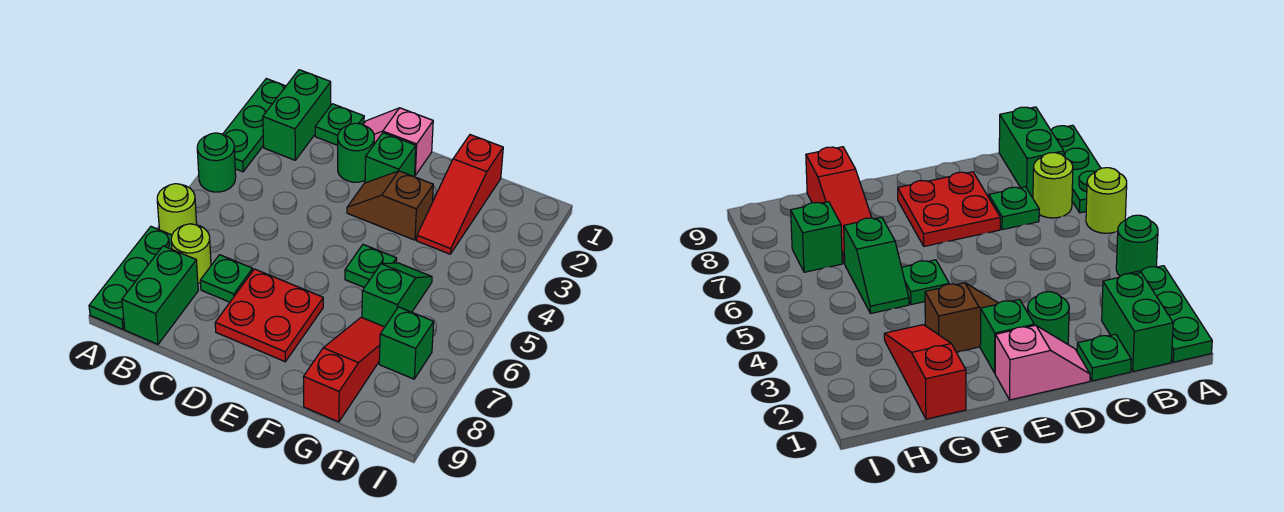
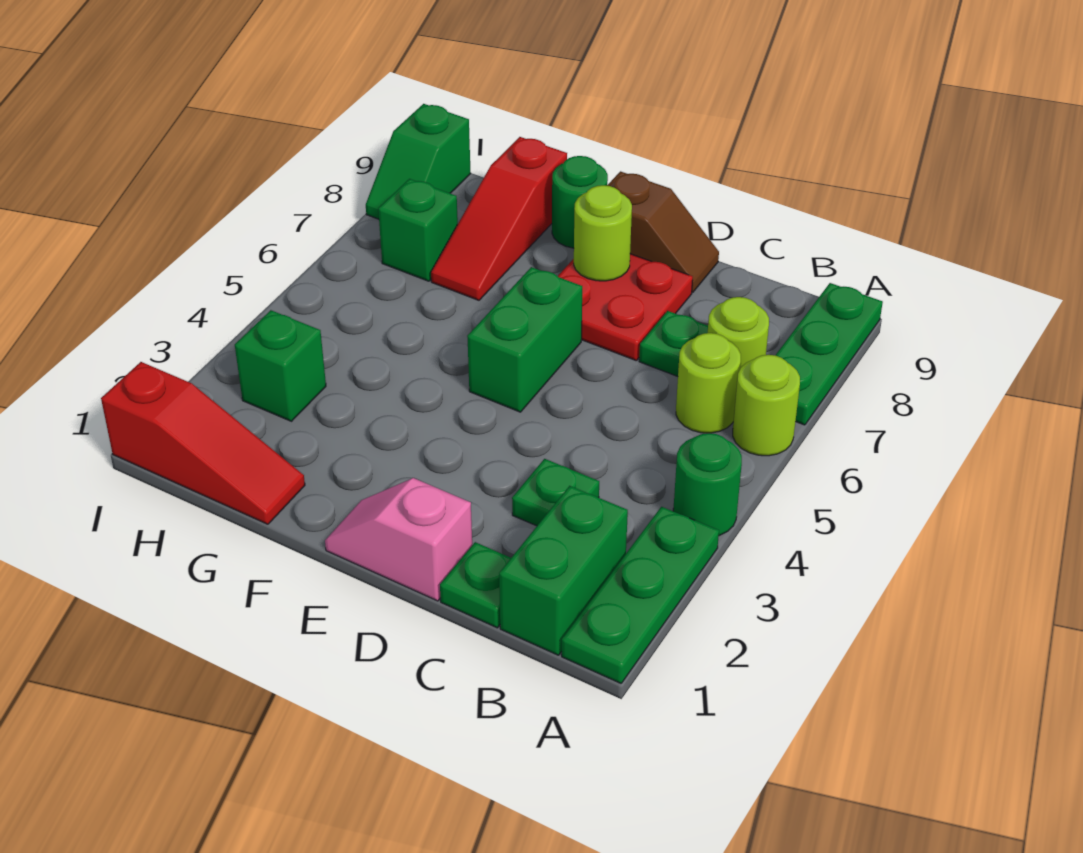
none -> lime 1x1 round brick [676,333,741,433]
green 1x2 brick [122,246,198,344] -> green 1x2 brick moved to [467,267,582,412]
pink 1x2 slope [363,108,433,175] -> pink 1x2 slope turned to [325,478,472,601]
green 1x1 round brick [338,123,374,182] -> green 1x1 round brick moved to [552,156,608,248]
green 1x1 brick [365,133,416,183] -> green 1x1 brick moved to [235,310,326,421]
brown 1x2 slope [347,171,433,240] -> brown 1x2 slope moved to [607,171,719,292]
none -> lime 1x1 round brick [574,185,632,281]
green 1x1 plate [345,245,397,288] -> green 1x1 plate moved to [512,459,599,526]
red 1x3 slope [417,135,503,254] -> red 1x3 slope turned to [101,362,305,524]
green 1x2 slope [362,263,432,327] -> green 1x2 slope moved to [366,104,471,219]

